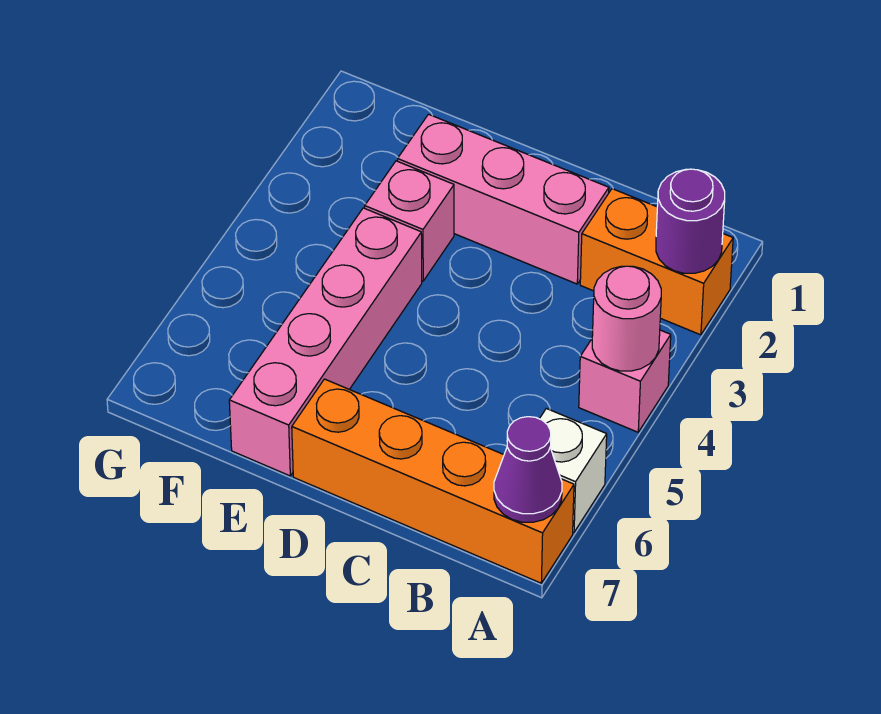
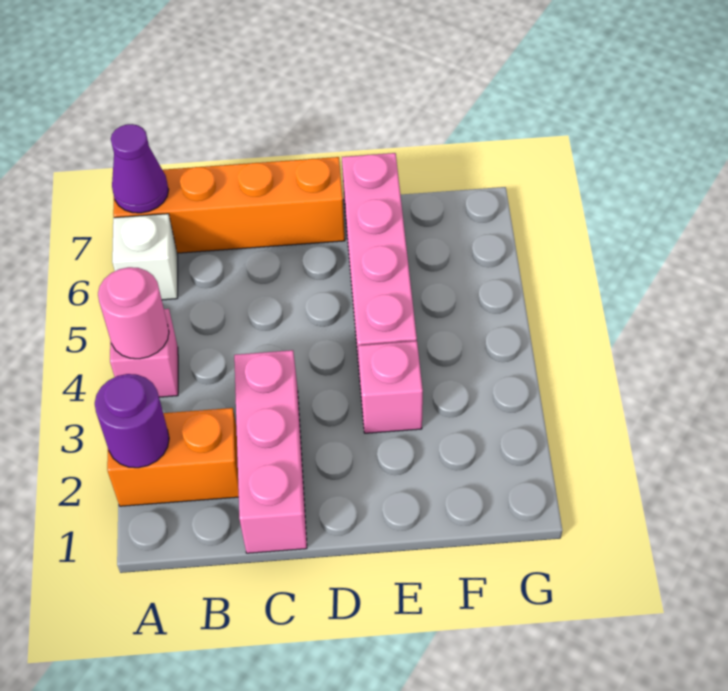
pink 1x3 brick [398,114,609,284] -> pink 1x3 brick turned to [234,350,307,553]

